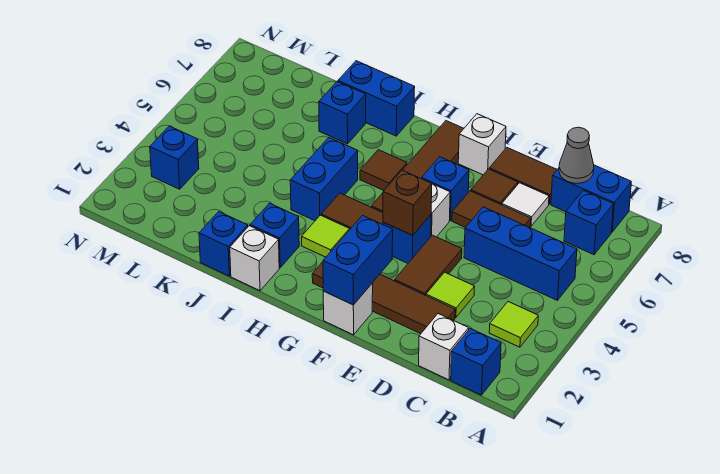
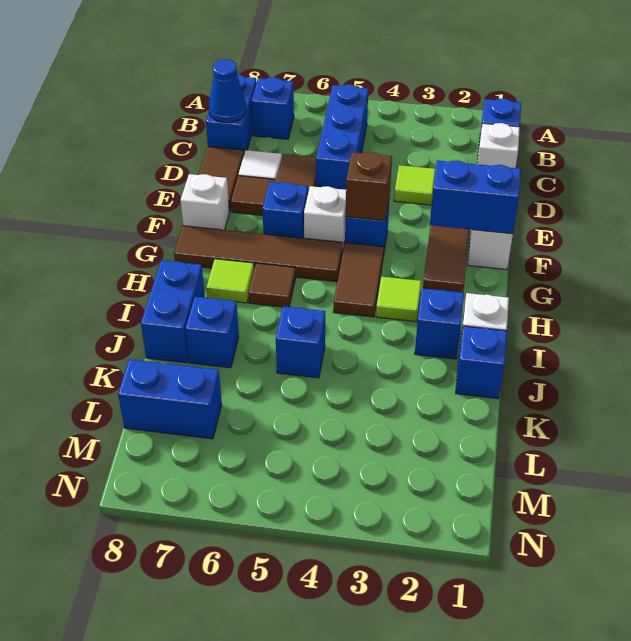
lime 1x1 tile [489,302,538,347] -> lime 1x1 tile moved to [206,259,254,303]
grey 1x1 cone [559,127,594,183] -> blue 1x1 cone [209,59,246,123]
brown 1x2 tile [395,235,462,295] -> none
blue 1x2 brick [290,138,358,221] -> blue 1x2 brick moved to [118,359,222,439]
blue 1x1 brick [150,126,199,189] -> blue 1x1 brick moved to [276,306,325,378]

